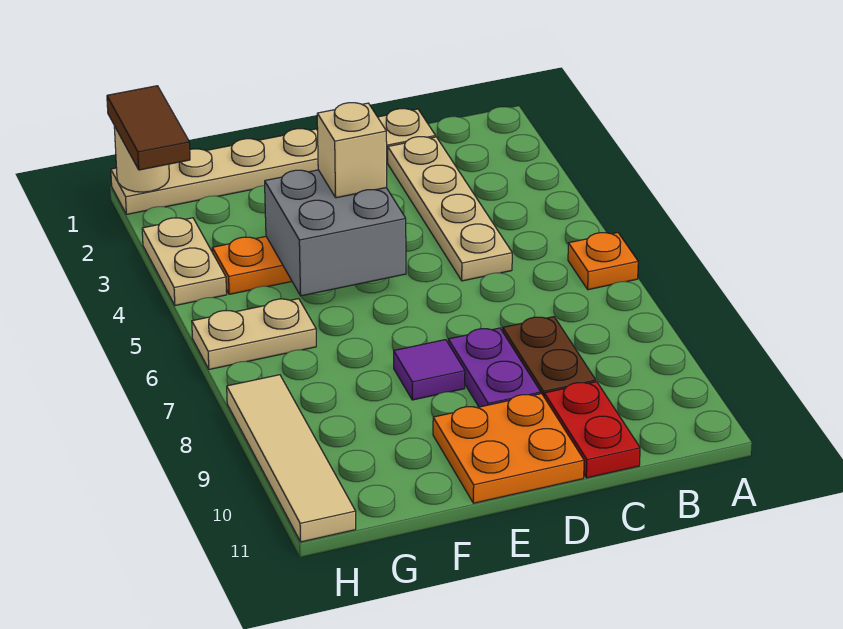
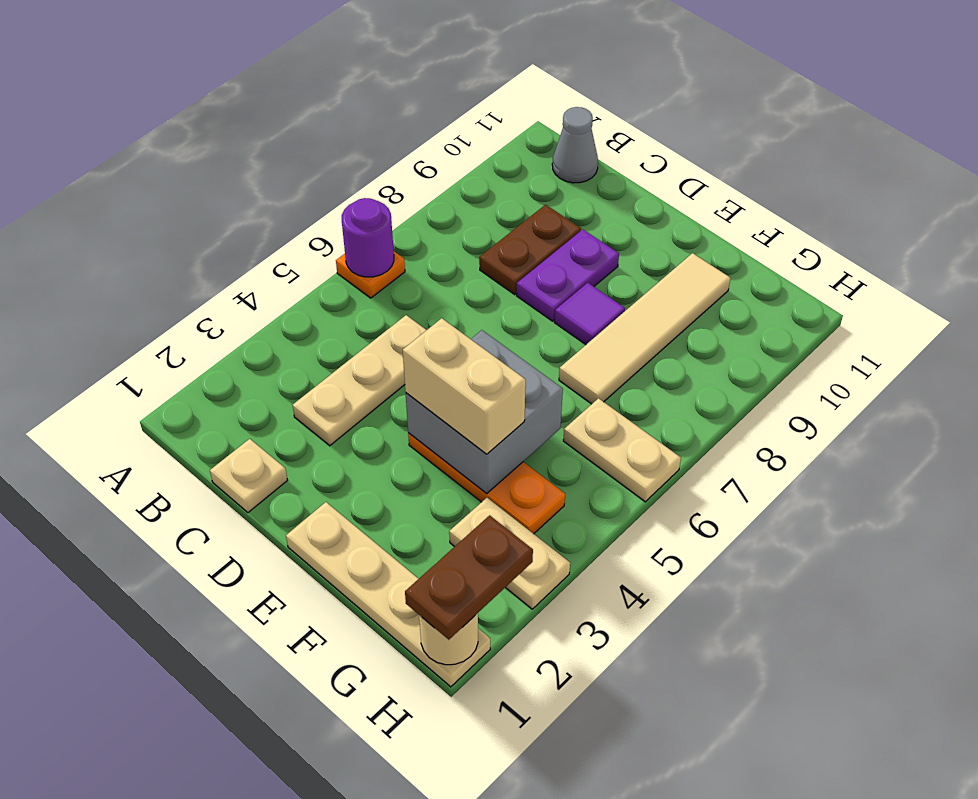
none -> purple 1x1 round brick [342,198,394,277]
none -> grey 1x1 cone [552,107,598,183]
tan 1x4 plate [388,137,512,281] -> tan 1x3 plate [293,315,426,446]
red 1x2 plate [544,382,640,478] -> none
orange 2x2 plate [433,394,584,503] -> none
tan 1x1 brick [317,103,387,198] -> tan 1x2 brick [403,318,526,454]
brown 1x2 tile [107,86,190,170] -> brown 1x2 plate [405,515,533,640]
tan 1x2 plate [142,218,227,306] -> tan 1x2 plate turned to [449,498,570,609]
tan 1x4 tile [227,375,356,542] -> tan 1x4 tile moved to [559,253,730,404]

